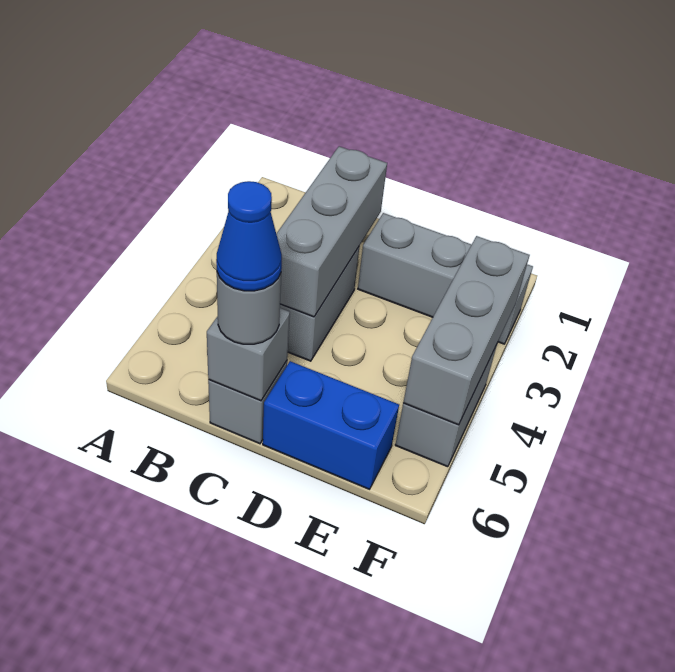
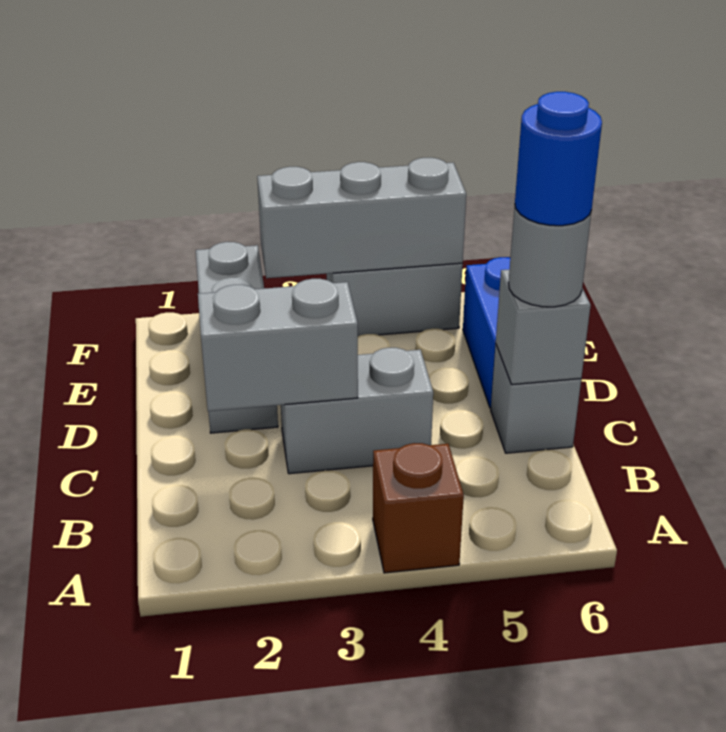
none -> brown 1x1 brick [373,443,464,573]
grey 1x3 brick [276,146,387,317] -> grey 1x2 brick [198,279,358,411]
blue 1x1 cone [216,181,282,291] -> blue 1x1 round brick [515,92,602,226]

